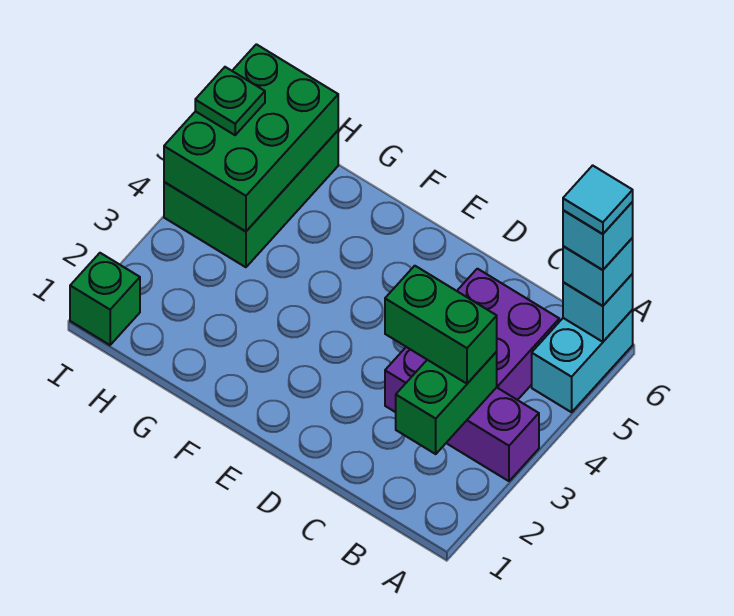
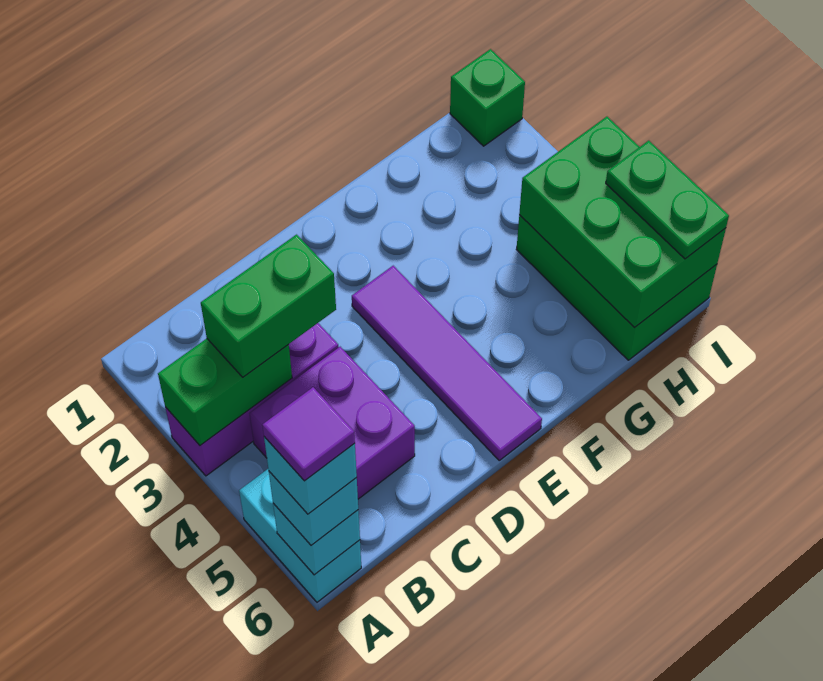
cyan 1x1 tile [563,165,633,234] -> purple 1x1 tile [262,387,355,481]
green 1x2 brick [396,352,497,454] -> green 1x2 brick turned to [158,339,292,445]
none -> purple 1x4 tile [352,266,542,460]
green 1x1 plate [195,67,265,135] -> green 1x2 plate [606,141,729,259]

